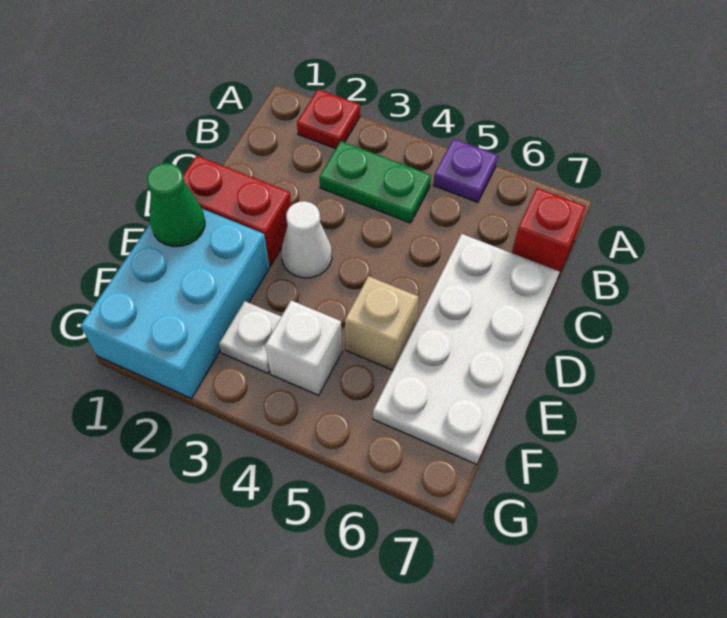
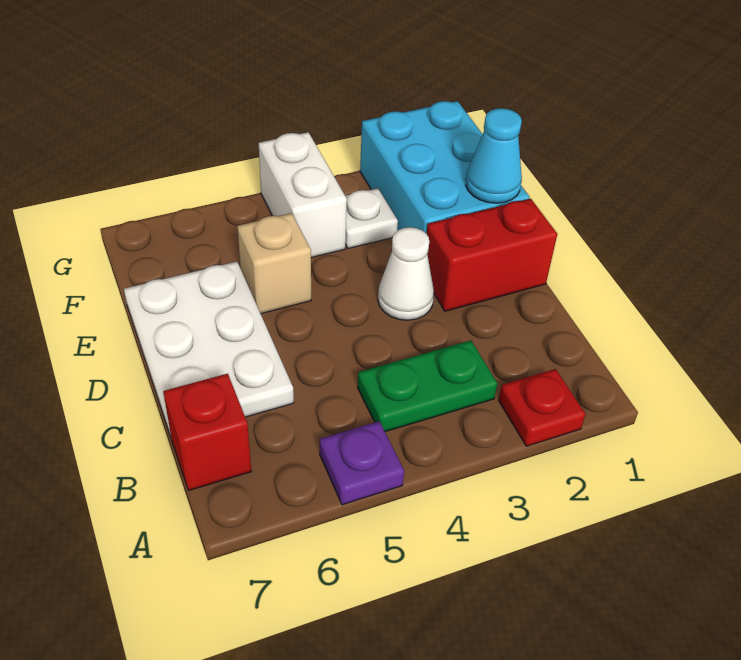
white 2x4 plate [373,234,560,465] -> white 2x3 plate [124,261,294,436]
green 1x1 cone [147,163,205,247] -> cyan 1x1 cone [466,108,522,203]
white 1x1 brick [265,300,342,396] -> white 1x2 brick [259,132,347,258]

